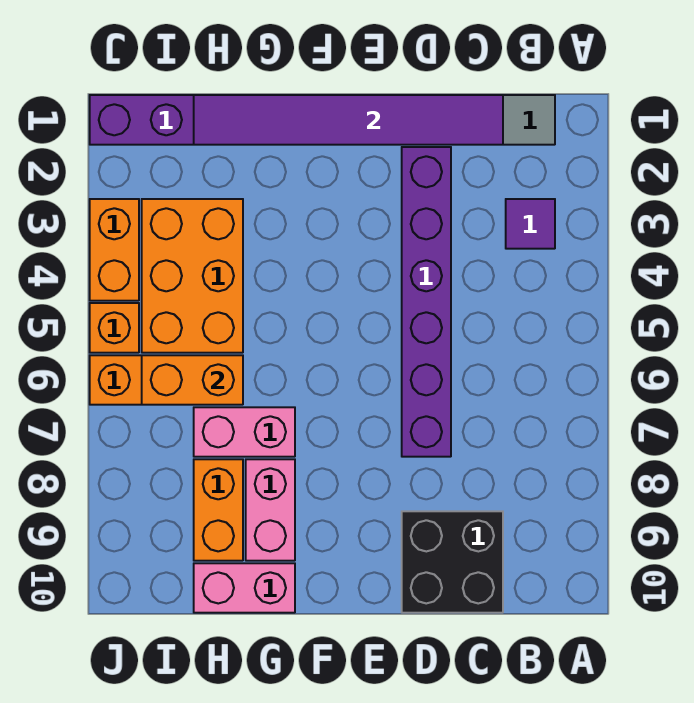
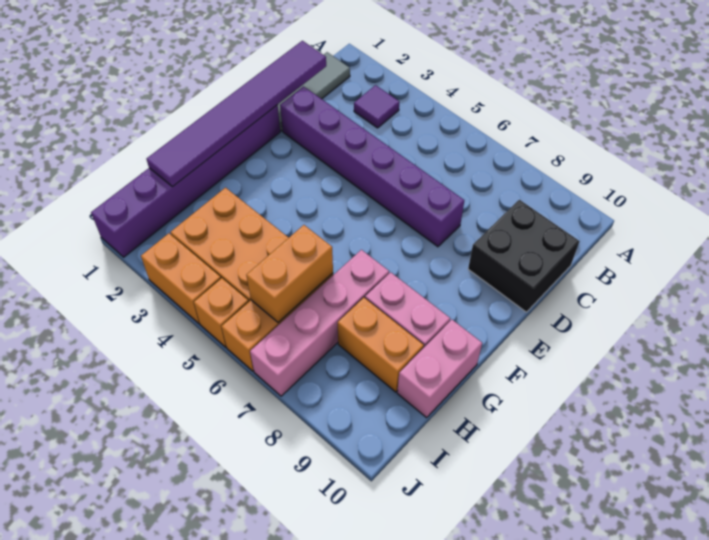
pink 1x2 brick [194,407,295,457] -> pink 1x4 brick [250,250,389,396]

